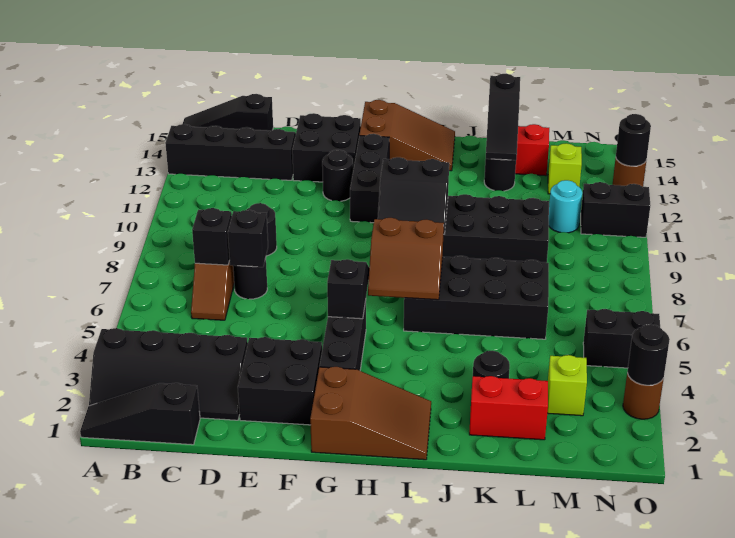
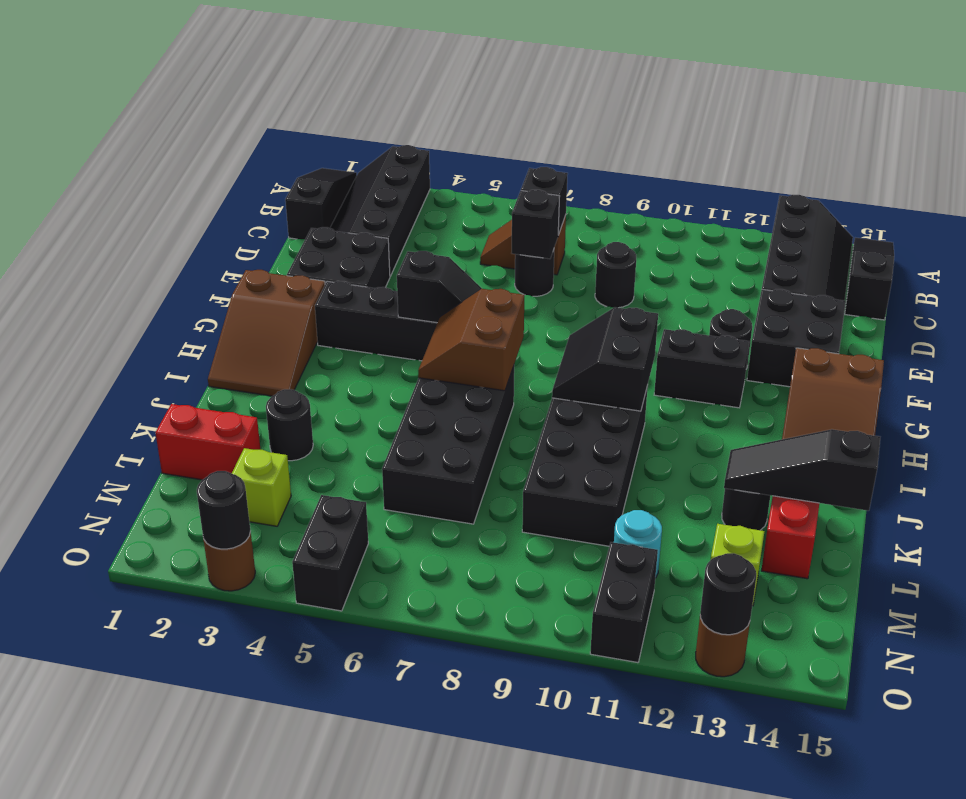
black 1x3 brick [350,134,389,223] -> black 1x2 brick [654,329,750,408]
red 1x2 brick [469,376,548,440] -> red 1x2 brick turned to [155,404,261,480]

